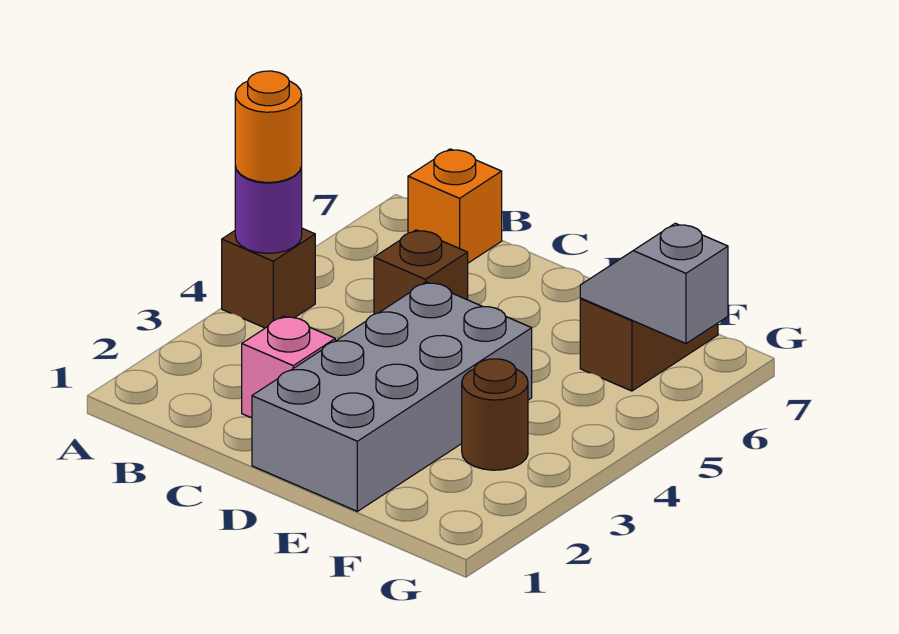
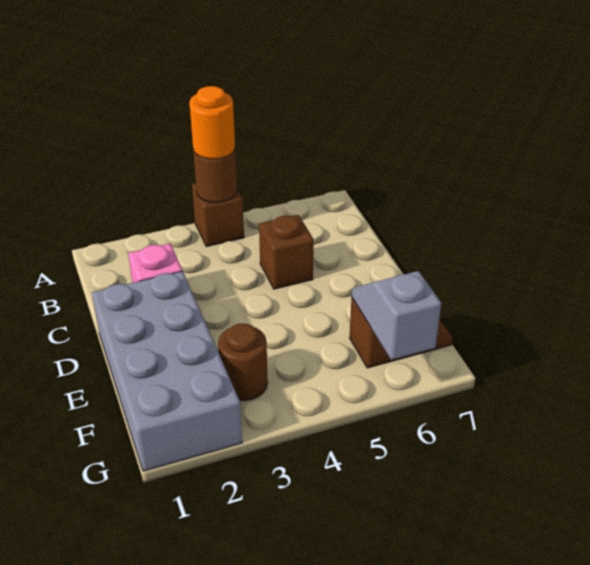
purple 1x1 round brick [235,166,302,253] -> brown 1x1 round brick [193,149,237,203]
orange 1x1 brick [408,149,502,263] -> none
grey 2x4 brick [252,282,532,511] -> grey 2x4 brick turned to [92,271,242,471]

